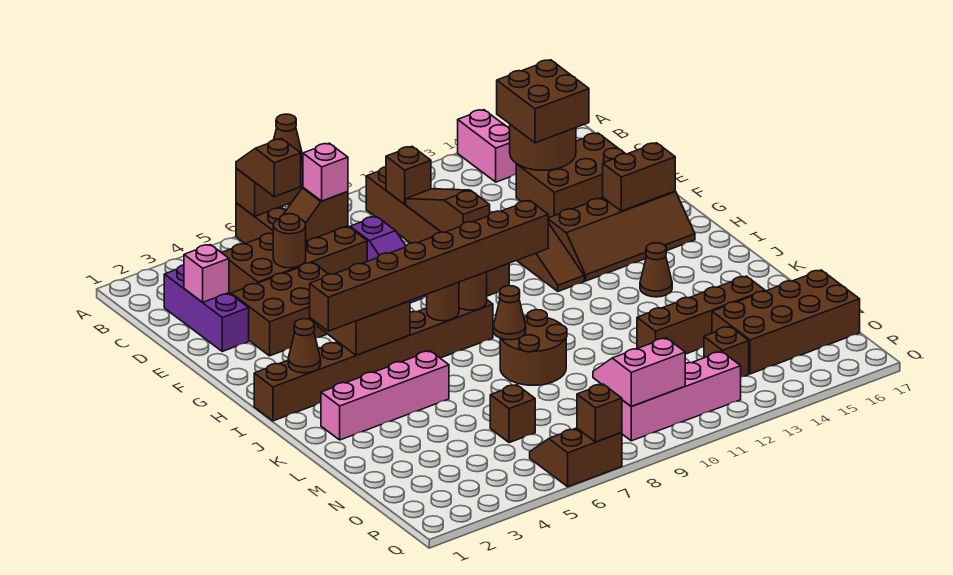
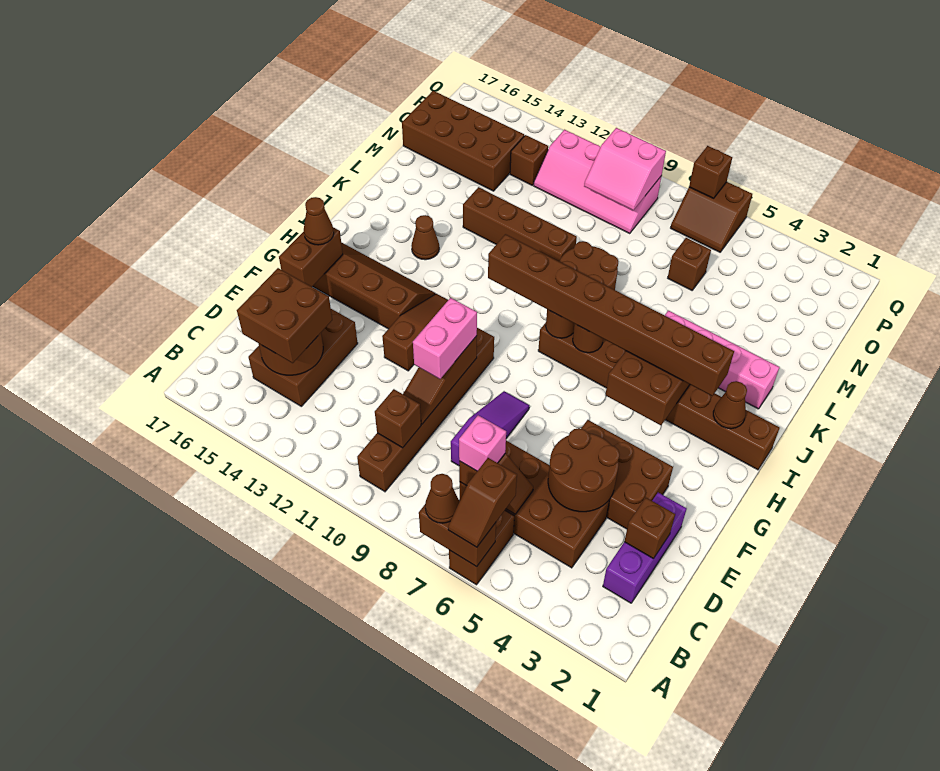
pink 1x2 brick [458,110,516,182] -> pink 1x2 brick moved to [413,298,477,379]
pink 1x1 brick [184,245,229,302] -> brown 1x1 brick [624,498,675,559]
brown 1x1 round brick [273,214,306,268] -> brown 2x2 round brick [548,428,620,512]
brown 2x3 brick [516,133,625,218] -> brown 2x3 brick turned to [248,309,358,406]
brown 1x2 brick [603,143,675,211] -> brown 1x2 brick turned to [279,227,343,287]
brown 1x1 cone [494,286,526,340] -> brown 1x1 cone moved to [304,197,334,245]
brown 1x4 brick [637,276,765,354] -> brown 1x4 brick moved to [463,187,577,261]

